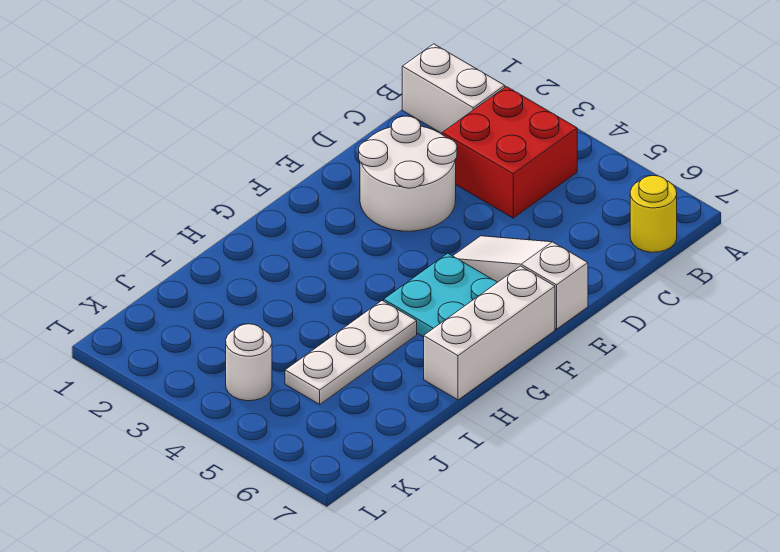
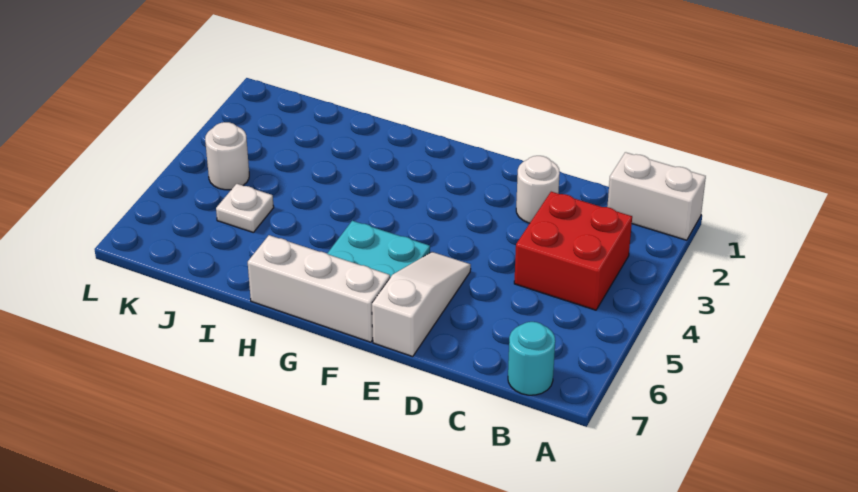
white 1x2 brick [402,44,505,133] -> white 1x2 brick turned to [607,152,706,240]
yellow 1x1 round brick [630,176,677,252] -> cyan 1x1 round brick [508,322,555,395]
white 2x2 round brick [359,116,457,231] -> white 1x1 round brick [516,156,560,223]
white 1x3 plate [285,301,417,404] -> white 1x1 plate [216,184,274,232]

